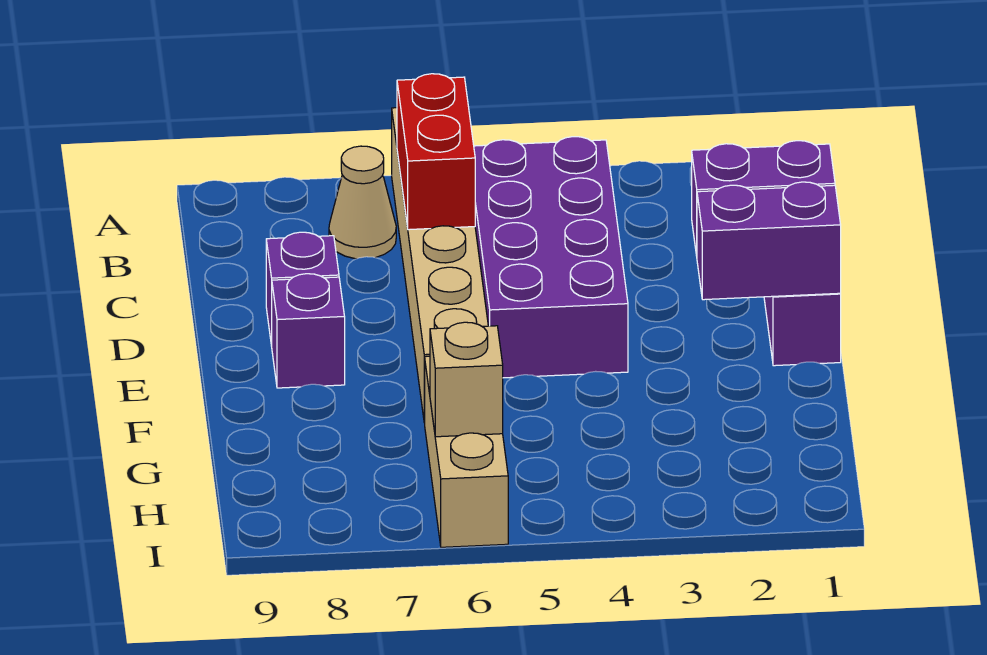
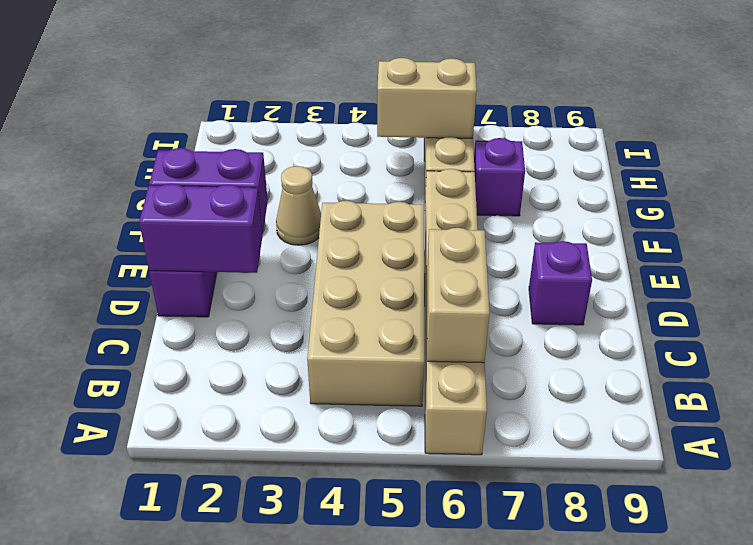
purple 2x4 brick [474,137,628,378] -> tan 2x4 brick [307,201,424,406]
red 1x2 brick [397,74,475,230] -> tan 1x2 brick [427,228,490,363]
tan 1x1 cone [329,146,396,259] -> tan 1x1 cone moved to [276,166,321,245]
purple 1x1 brick [272,274,345,388] -> purple 1x1 brick moved to [474,138,525,216]
tan 1x1 brick [430,322,503,437] -> tan 1x2 brick [377,58,477,138]

